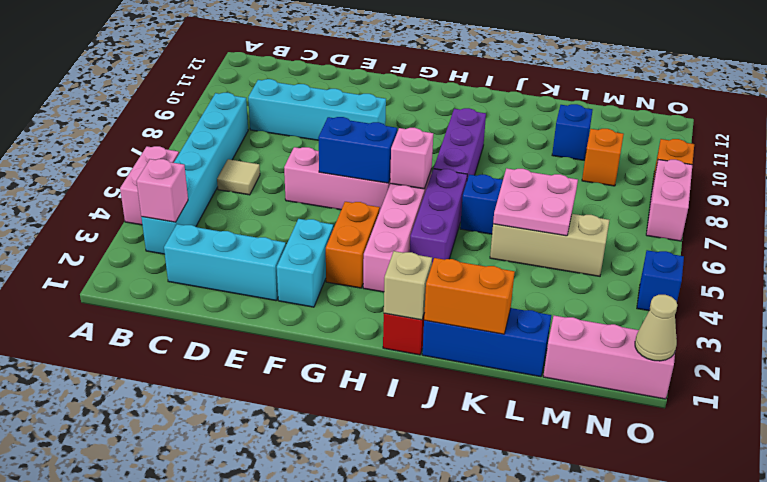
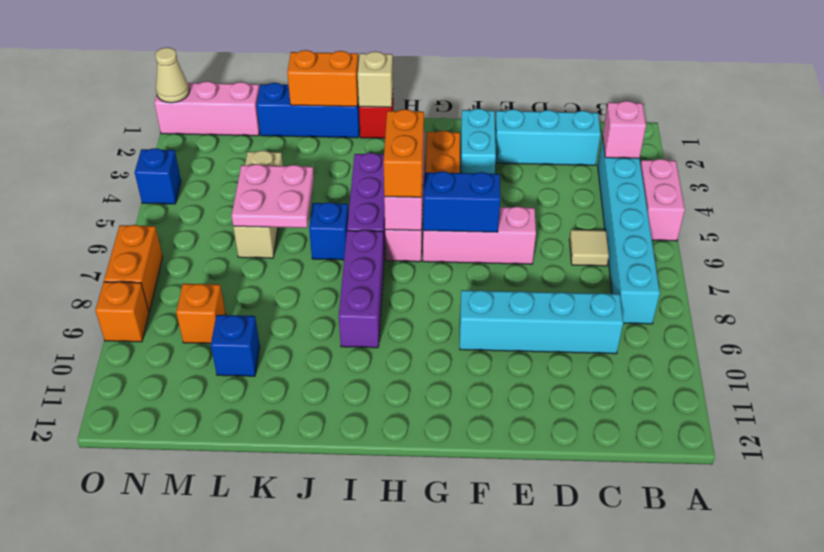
none -> orange 1x2 brick [383,109,424,197]
tan 1x3 brick [490,214,609,276] -> tan 1x3 brick turned to [233,151,283,258]
pink 1x2 brick [646,160,692,241] -> orange 1x2 brick [104,225,163,311]

